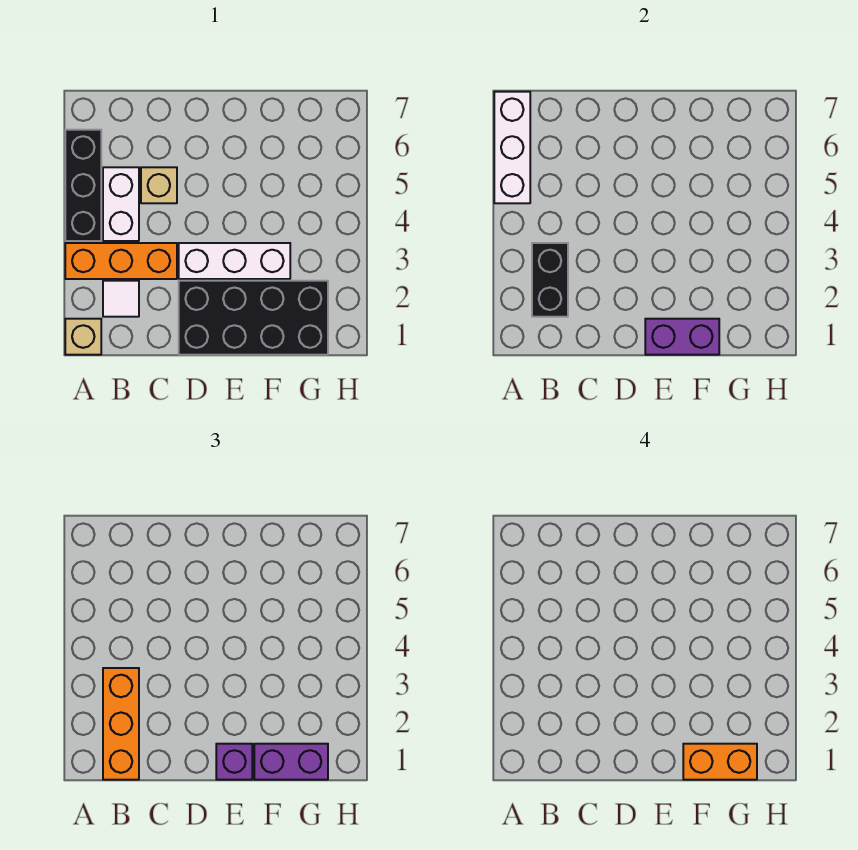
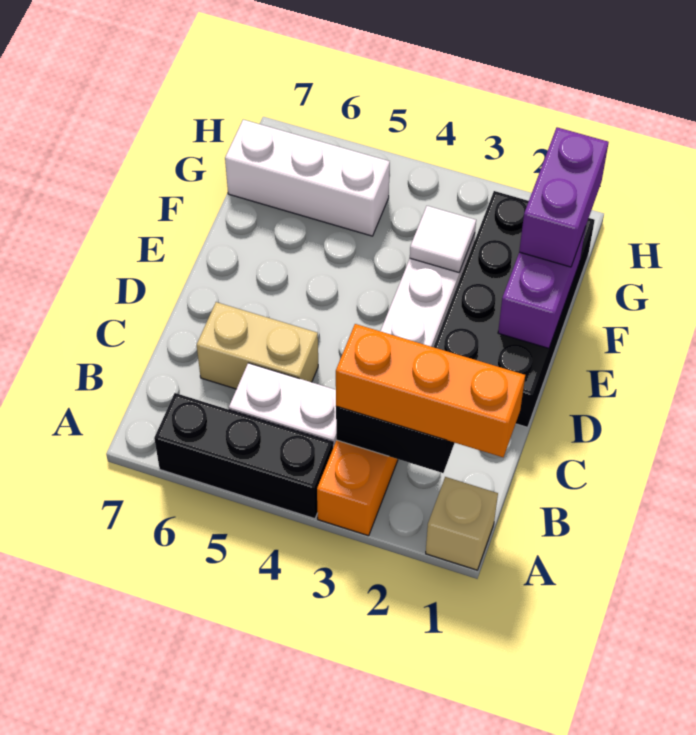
white 1x3 brick [494,92,530,203] -> white 1x3 brick moved to [225,120,390,236]
white 1x1 tile [103,281,139,317] -> white 1x1 tile moved to [410,206,476,272]
tan 1x1 brick [141,167,177,203] -> tan 1x2 brick [197,302,318,389]
purple 1x1 brick [216,744,252,780] -> none
orange 1x2 brick [683,744,757,780] -> none

